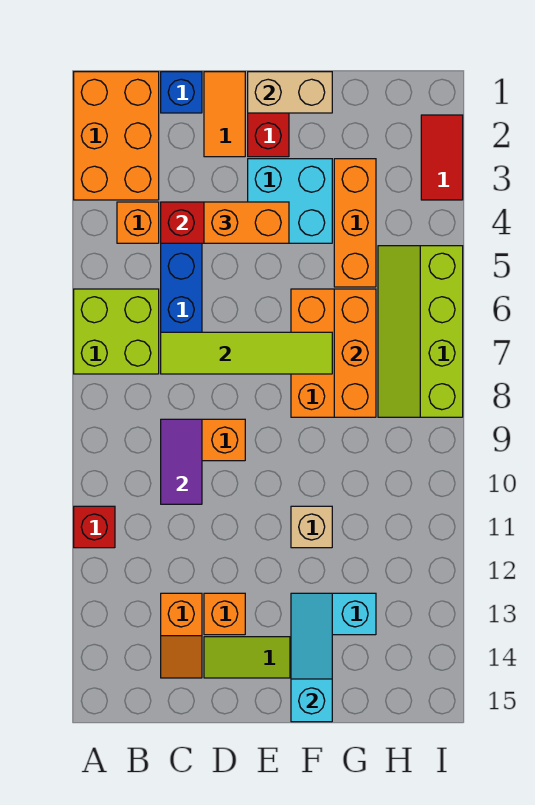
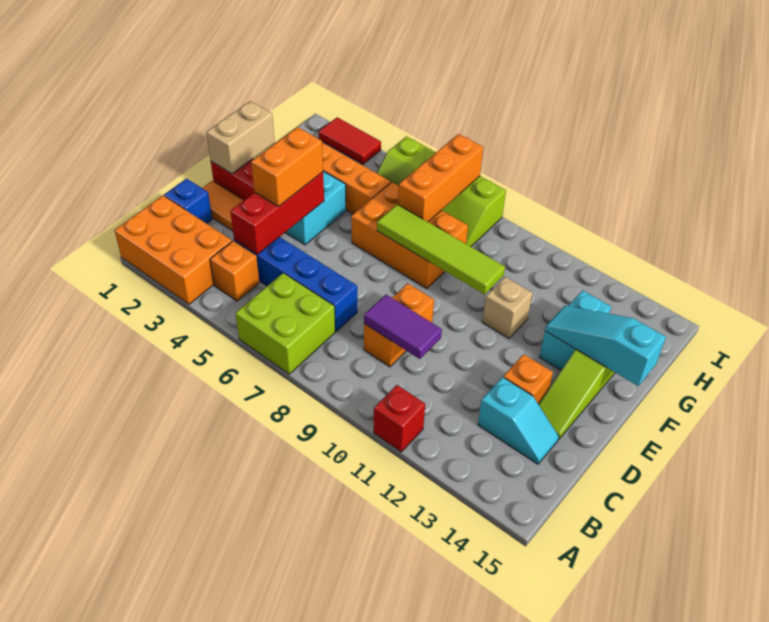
lime 1x4 tile [161,332,332,374] -> lime 1x4 tile turned to [377,204,505,295]
orange 1x2 slope [161,593,202,678] -> cyan 1x2 slope [478,377,559,464]
orange 1x3 brick [334,289,376,417] -> orange 1x3 brick turned to [398,134,483,222]

